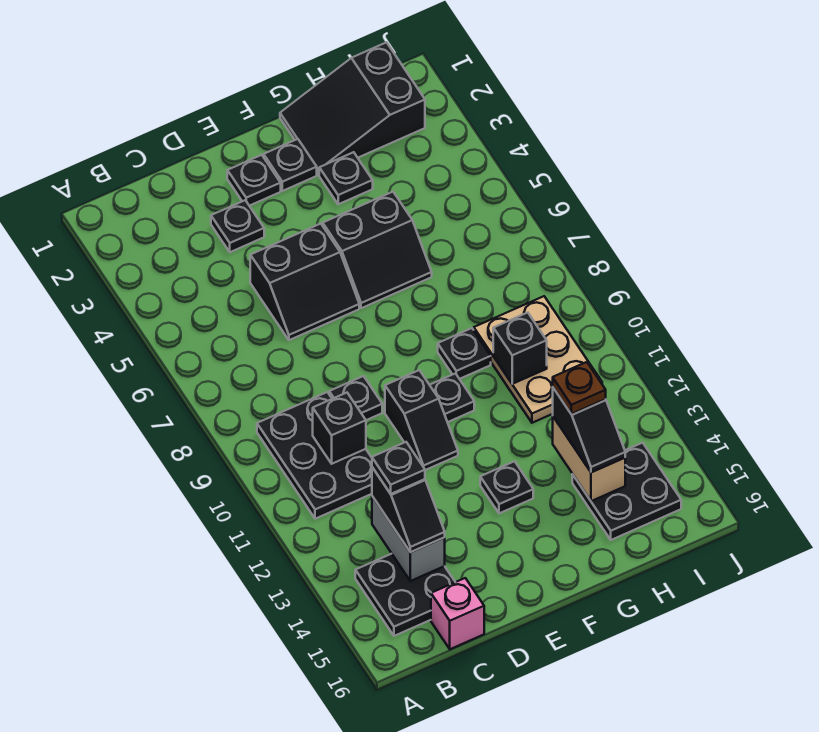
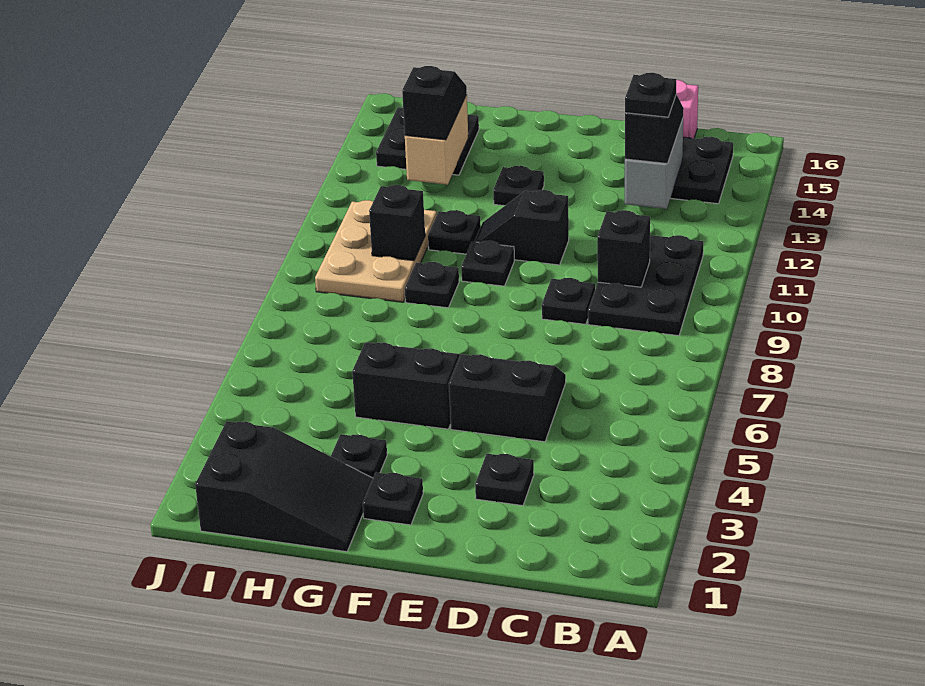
black 1x1 plate [227,155,281,206] -> black 1x1 plate moved to [428,210,481,254]
black 1x2 slope [385,370,458,470] -> black 1x2 slope turned to [475,190,569,265]
brown 1x1 plate [553,362,606,414] -> none

